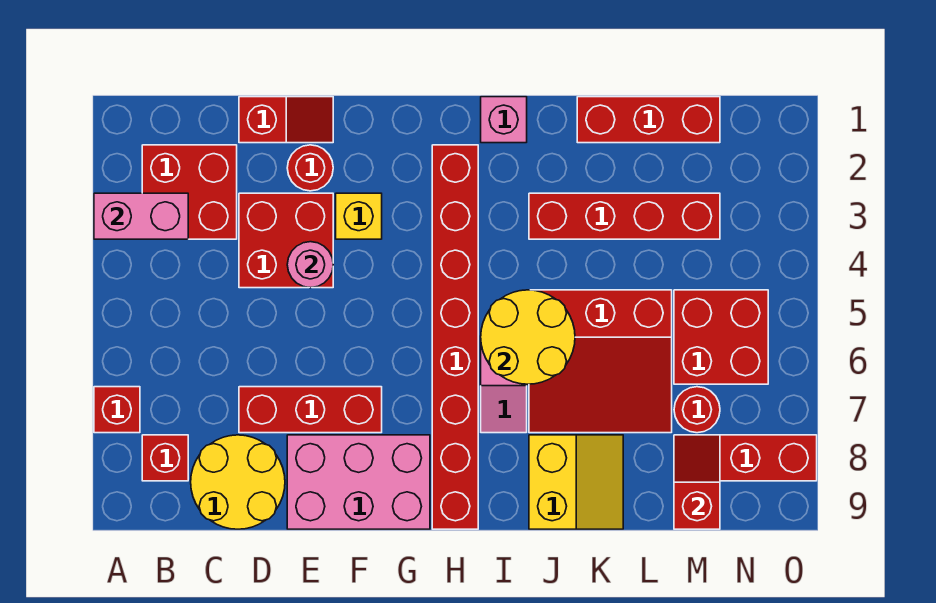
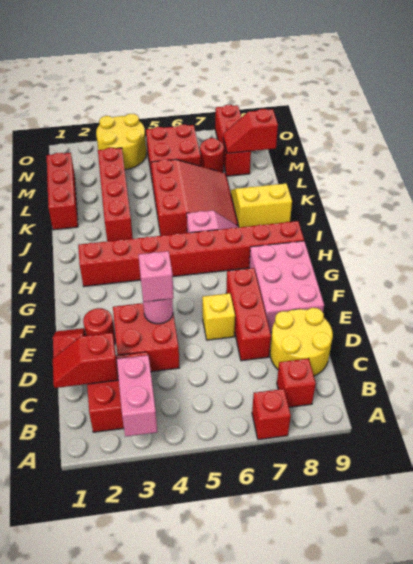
none -> red 1x2 slope [53,333,118,388]
yellow 1x1 brick [336,193,382,239] -> yellow 1x1 brick moved to [202,293,235,340]
pink 1x1 brick [481,97,527,143] -> pink 1x1 brick moved to [138,251,174,302]
yellow 2x2 round brick [481,290,575,384] -> yellow 2x2 round brick moved to [96,114,146,170]

